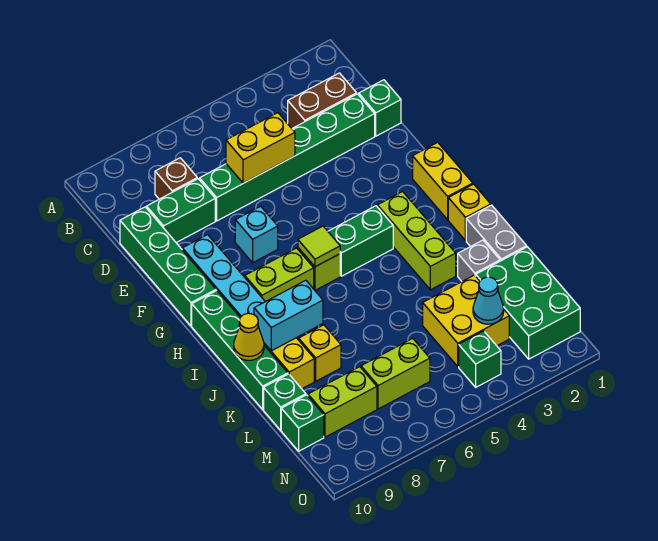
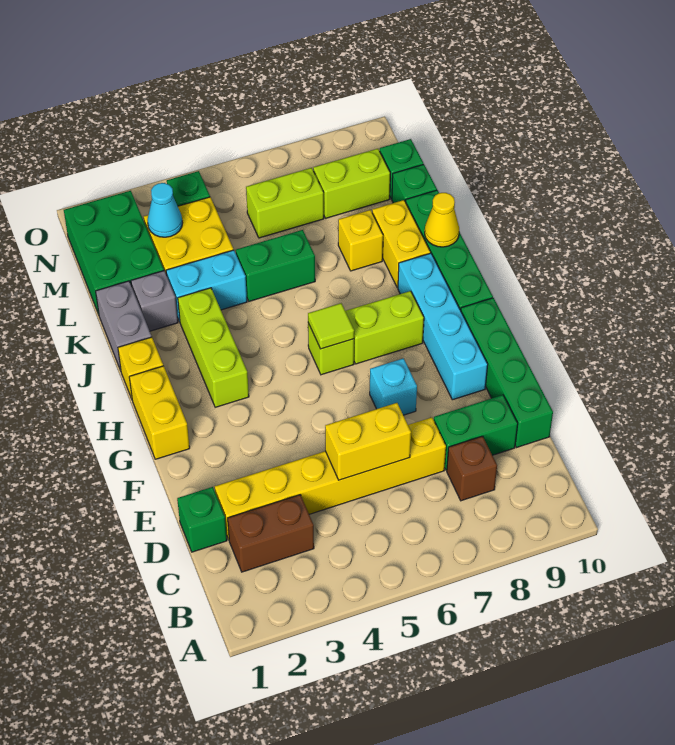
green 1x6 brick [200,94,375,221] -> yellow 1x6 brick [215,417,446,539]
green 1x2 brick [328,206,393,276] -> green 1x2 brick moved to [236,230,315,301]
cyan 1x2 brick [254,280,323,351] -> cyan 1x2 brick moved to [166,250,247,322]

